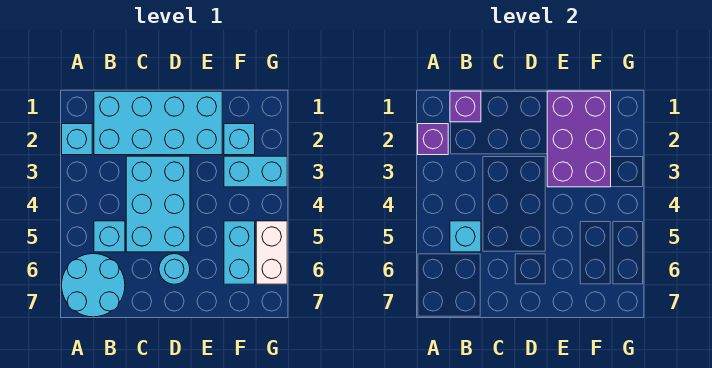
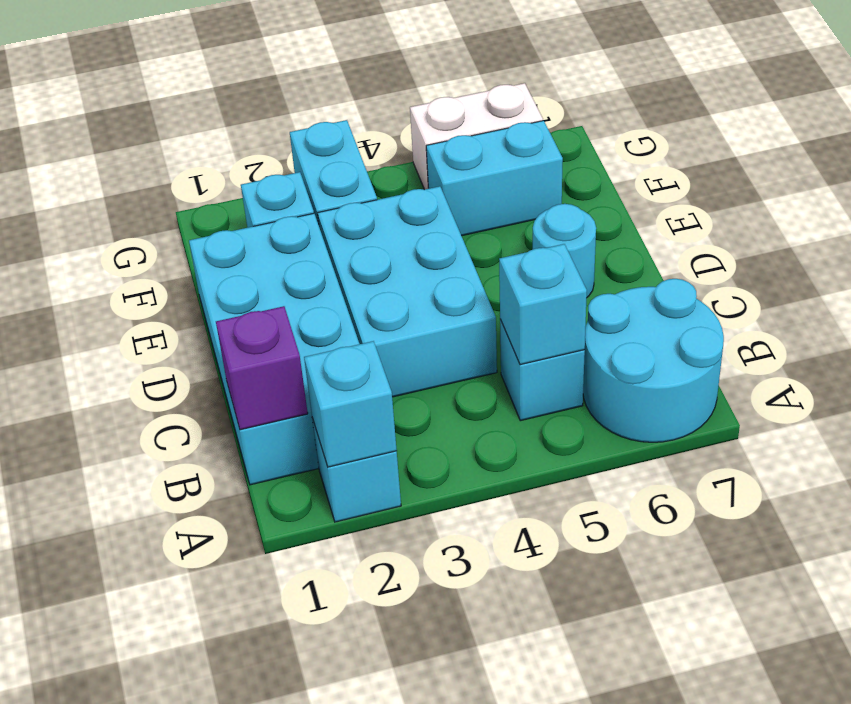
purple 1x1 brick [418,124,448,155] -> cyan 1x1 brick [304,341,397,467]
cyan 2x3 brick [126,156,190,252] -> cyan 2x3 brick turned to [318,186,497,397]
purple 2x3 brick [547,91,611,187] -> none

